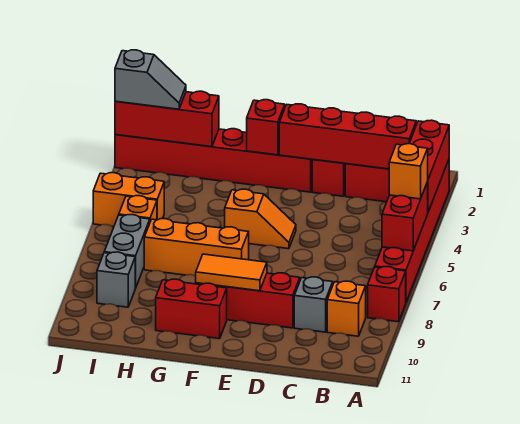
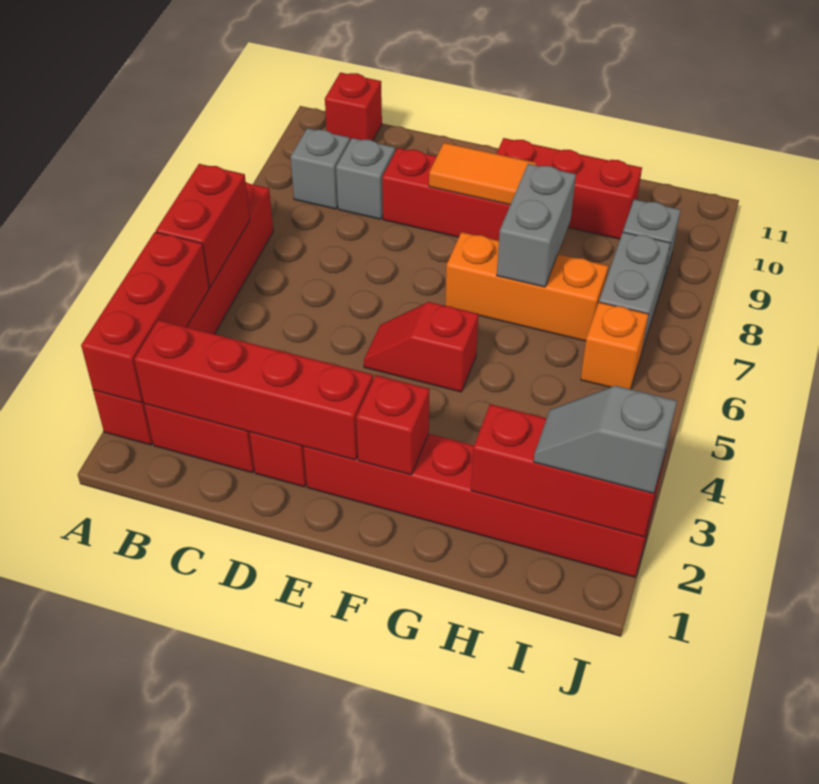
orange 1x1 brick [389,144,428,199] -> none
red 1x1 brick [368,267,406,322] -> red 1x1 brick moved to [325,72,382,141]
orange 1x1 brick [327,281,366,336] -> grey 1x1 brick [291,128,350,209]
orange 1x2 slope [225,189,296,249] -> red 1x2 slope [364,302,478,392]
red 1x2 brick [156,279,227,339] -> red 1x3 brick [496,138,642,239]
none -> grey 1x2 brick [497,164,576,287]
orange 1x2 brick [93,173,164,227] -> none

